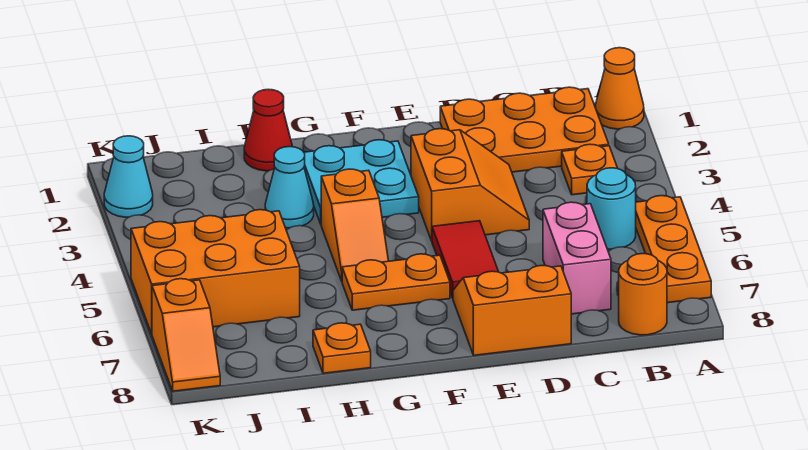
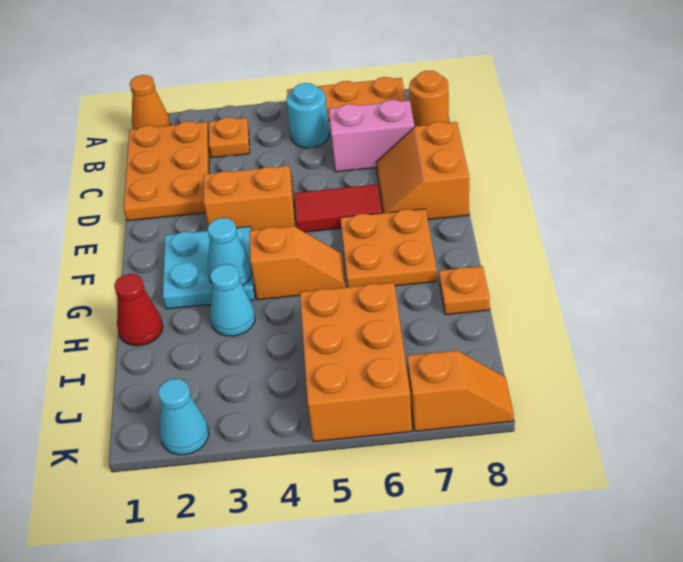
orange 1x2 plate [342,254,450,310] -> orange 2x2 plate [340,209,437,287]
none -> cyan 1x1 cone [207,218,252,286]

